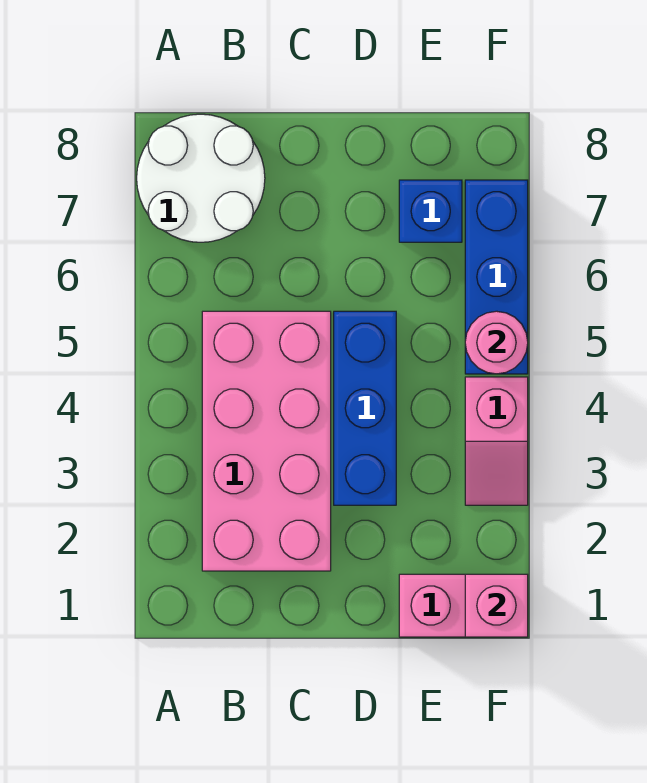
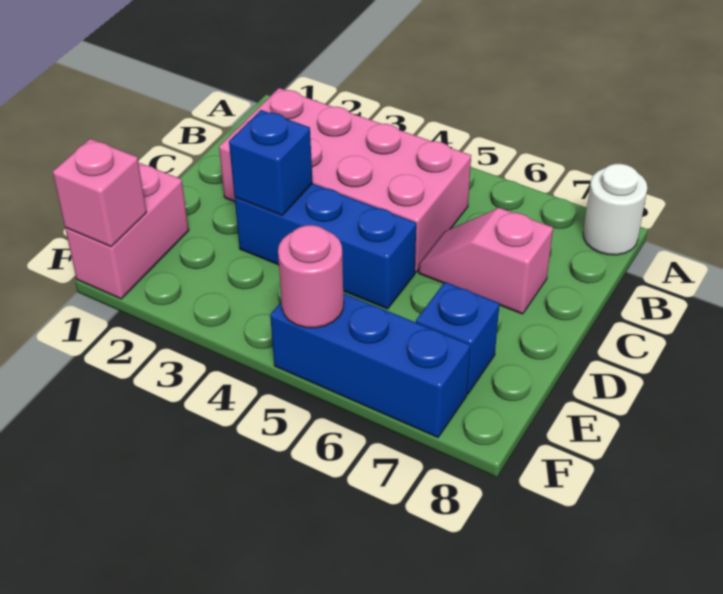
white 2x2 round brick [137,114,265,242] -> white 1x1 round brick [583,164,647,255]
none -> blue 1x1 brick [229,110,312,215]
pink 1x2 slope [465,377,528,505] -> pink 1x2 slope moved to [419,208,553,314]

